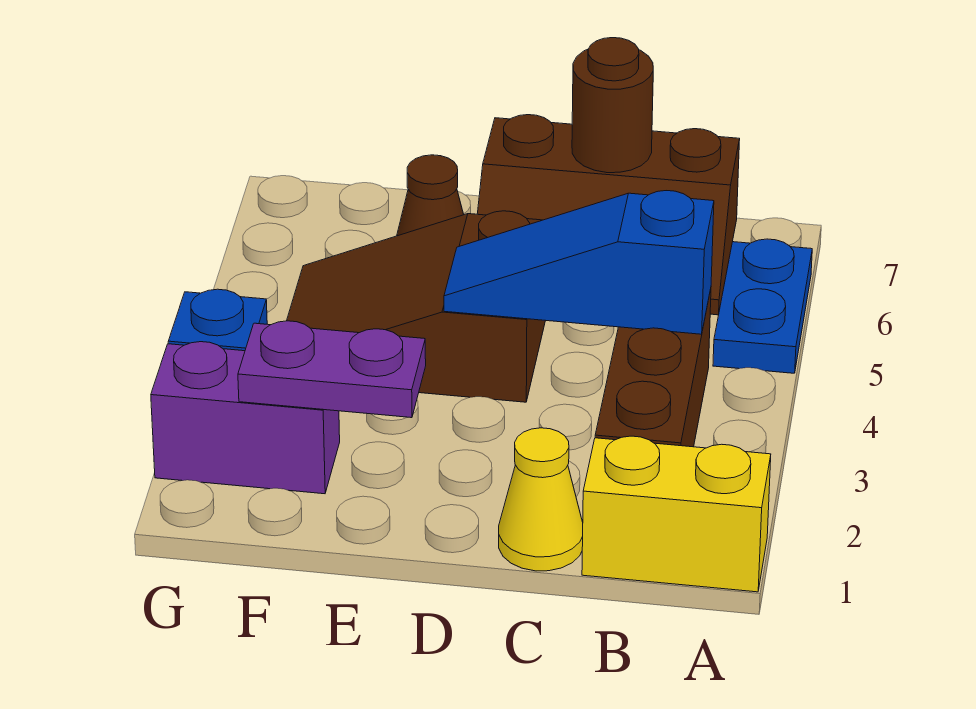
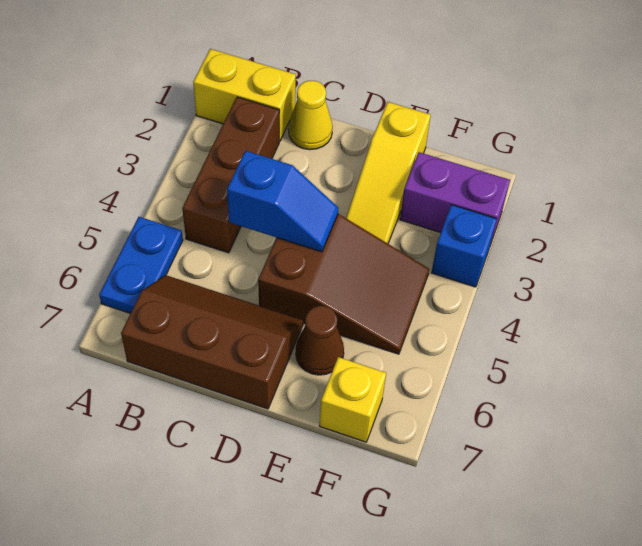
blue 1x3 slope [444,191,714,334] -> blue 1x2 slope [227,151,338,252]
brown 1x1 round brick [572,38,653,173] -> none
none -> yellow 1x3 slope [346,102,431,243]
purple 1x2 plate [238,321,426,418] -> none
none -> yellow 1x1 brick [320,357,386,442]

